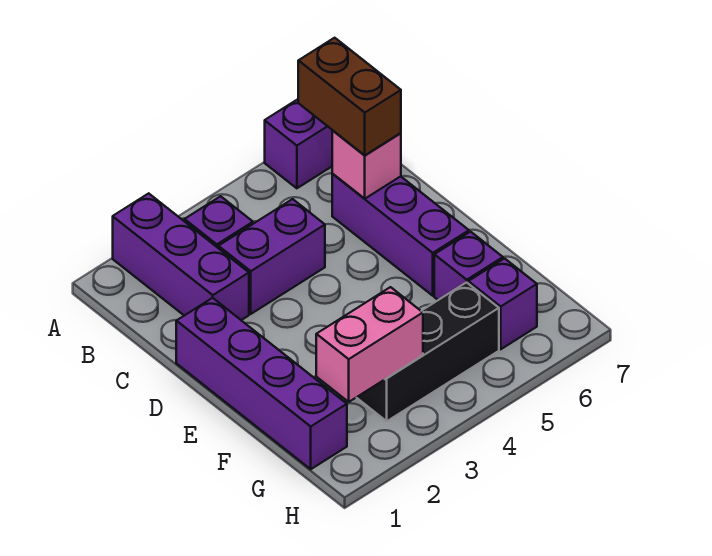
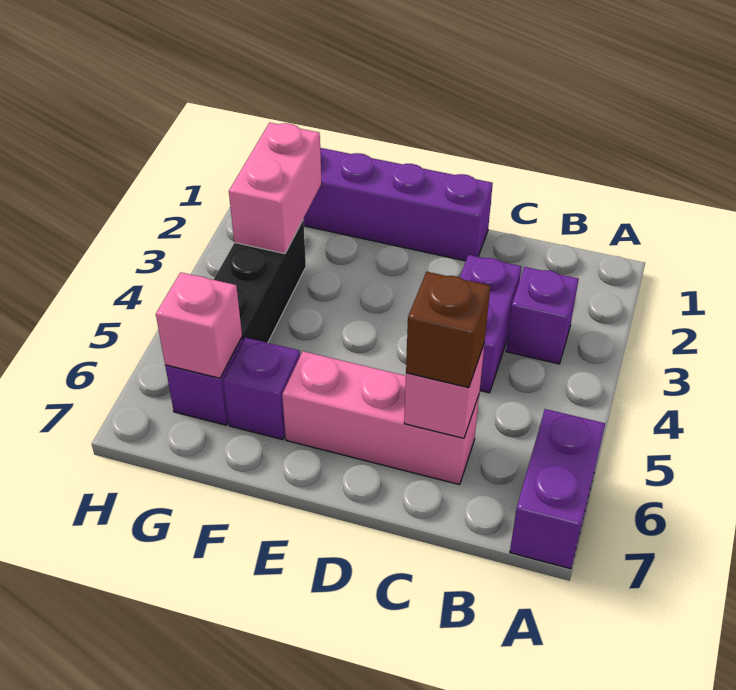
purple 1x3 brick [113,193,249,320] -> none
brown 1x2 brick [298,38,401,155] -> brown 1x1 brick [406,272,490,388]
purple 1x3 brick [332,174,469,296] -> pink 1x3 brick [282,351,479,485]
none -> pink 1x1 brick [156,272,242,378]

